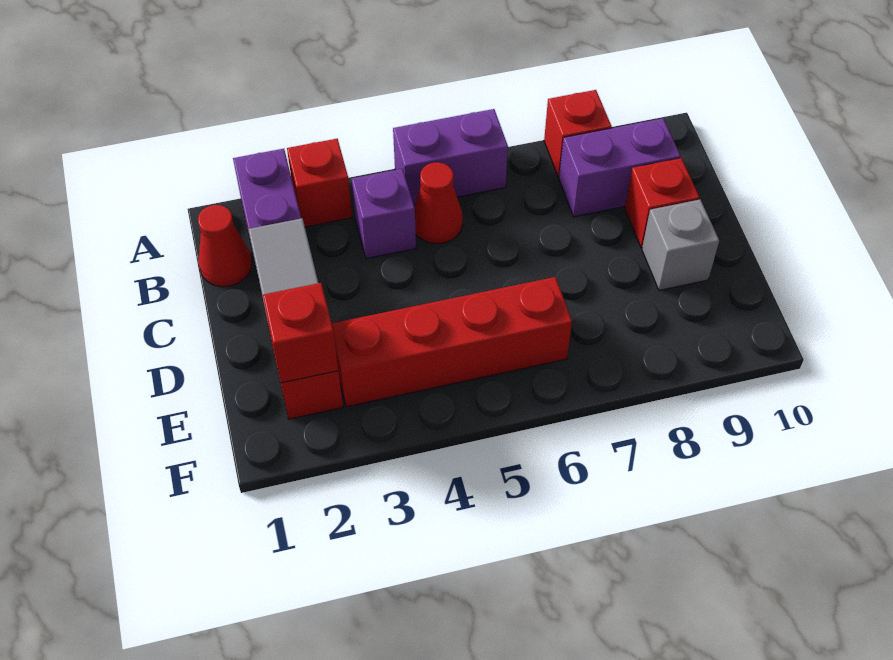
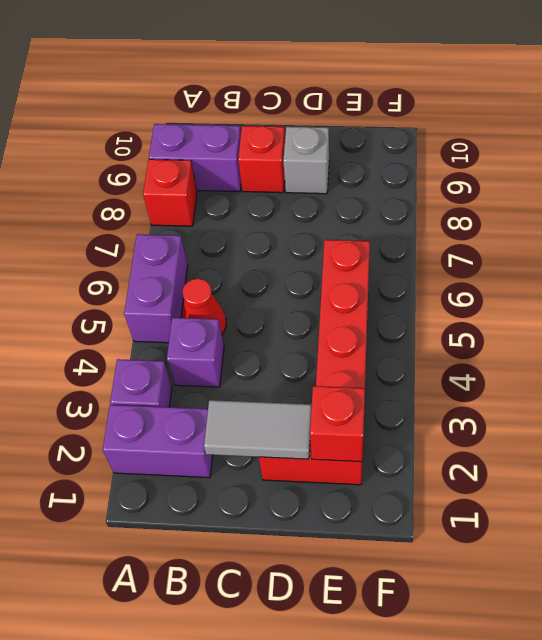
red 1x1 brick [287,139,352,227] -> purple 1x1 brick [110,359,172,407]
red 1x1 cone [198,205,252,287] -> none
purple 1x2 brick [559,118,681,217] -> purple 1x2 brick turned to [149,124,241,192]

